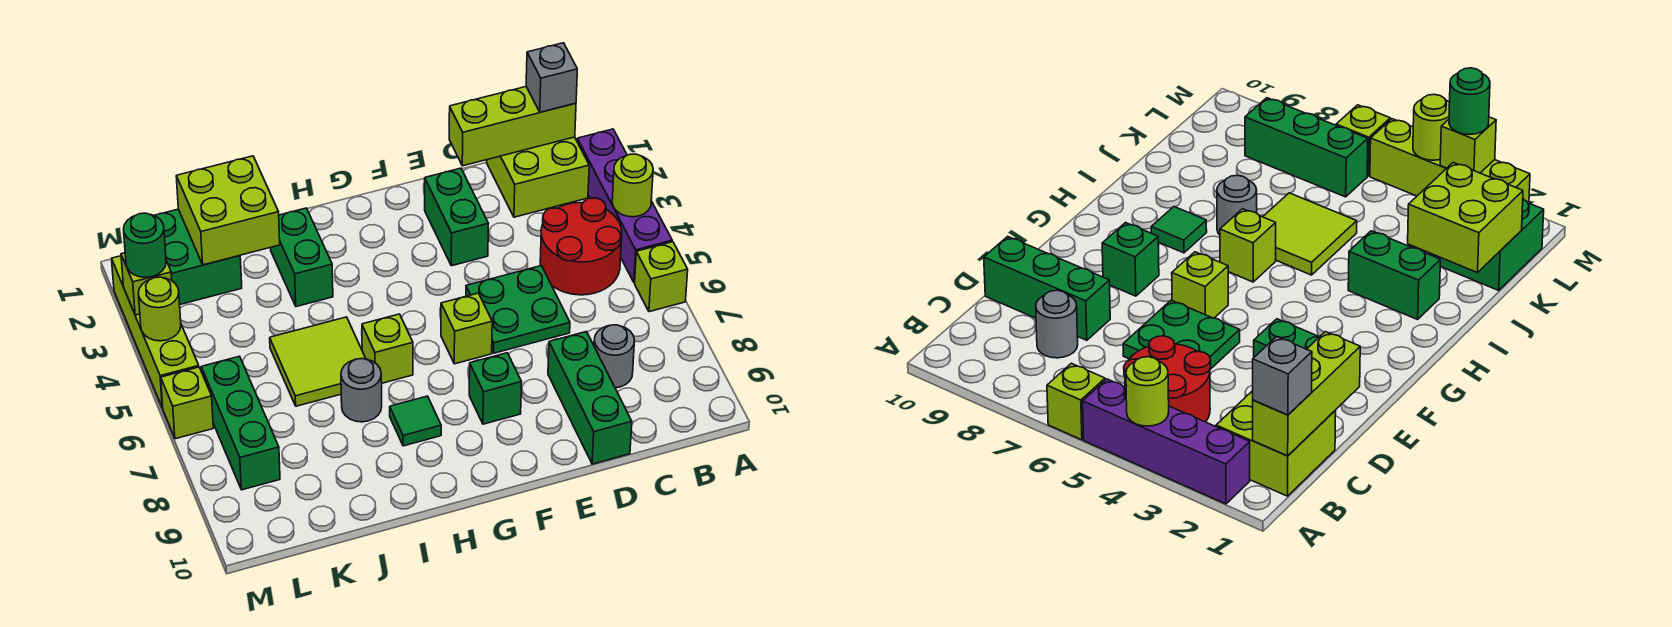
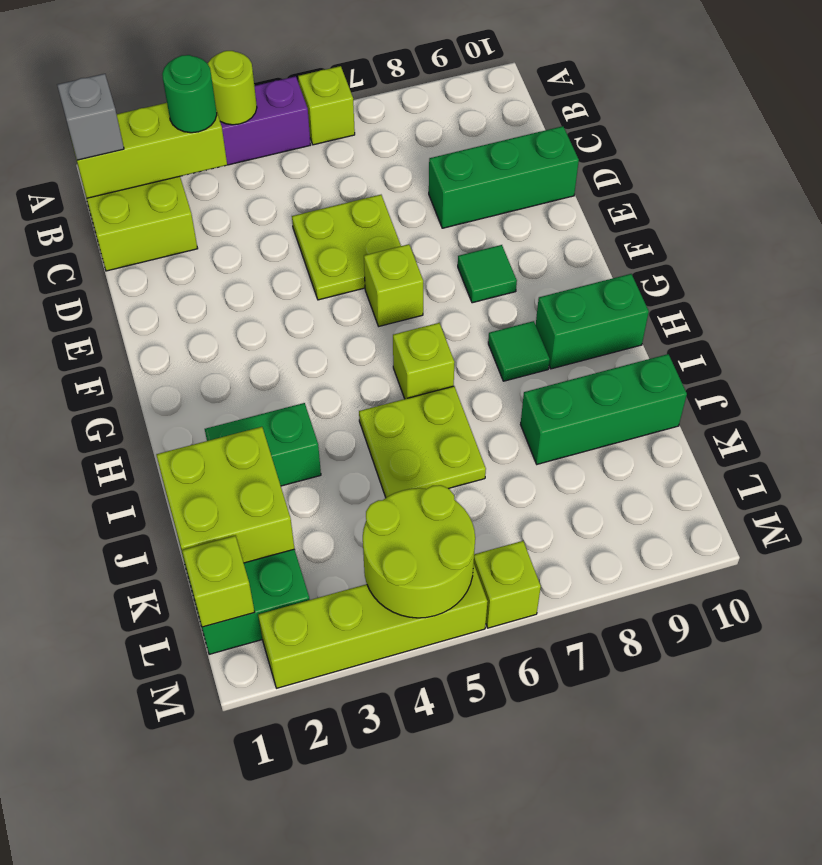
lime 1x3 brick [449,87,576,166] -> lime 1x3 brick turned to [74,103,227,198]
red 2x2 round brick [540,198,622,295] -> none
grey 1x1 round brick [594,325,634,388] -> none
green 2x2 plate [466,266,570,353] -> lime 2x2 plate [292,195,401,300]
green 1x2 brick [425,168,488,266] -> green 1x2 brick moved to [536,274,649,369]
green 1x1 brick [469,353,522,424] -> green 1x1 tile [458,245,517,303]
lime 2x2 tile [270,317,366,406] -> lime 2x2 plate [359,386,486,497]
grey 1x1 round brick [341,359,382,422] -> none
green 1x3 brick [201,356,280,490] -> green 1x3 brick moved to [521,354,687,464]
lime 1x1 brick [121,253,172,315] -> lime 1x1 brick moved to [182,536,255,627]
green 1x1 round brick [124,213,166,277] -> green 1x1 round brick moved to [162,55,217,133]
lime 1x1 round brick [138,277,181,341] -> lime 2x2 round brick [363,485,475,618]

